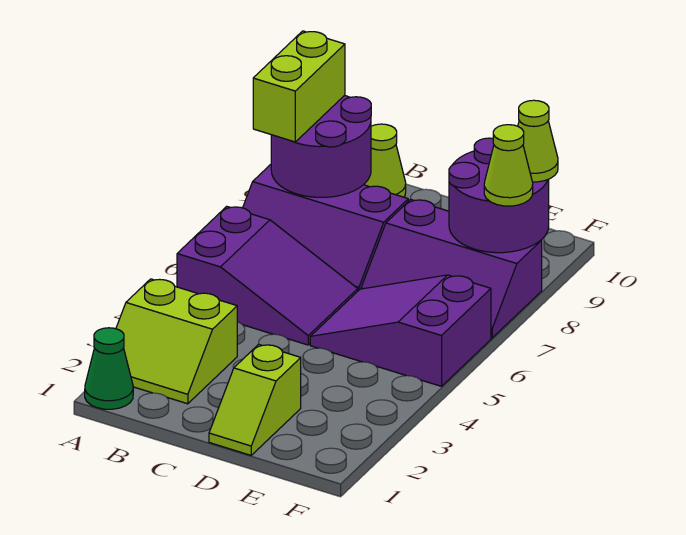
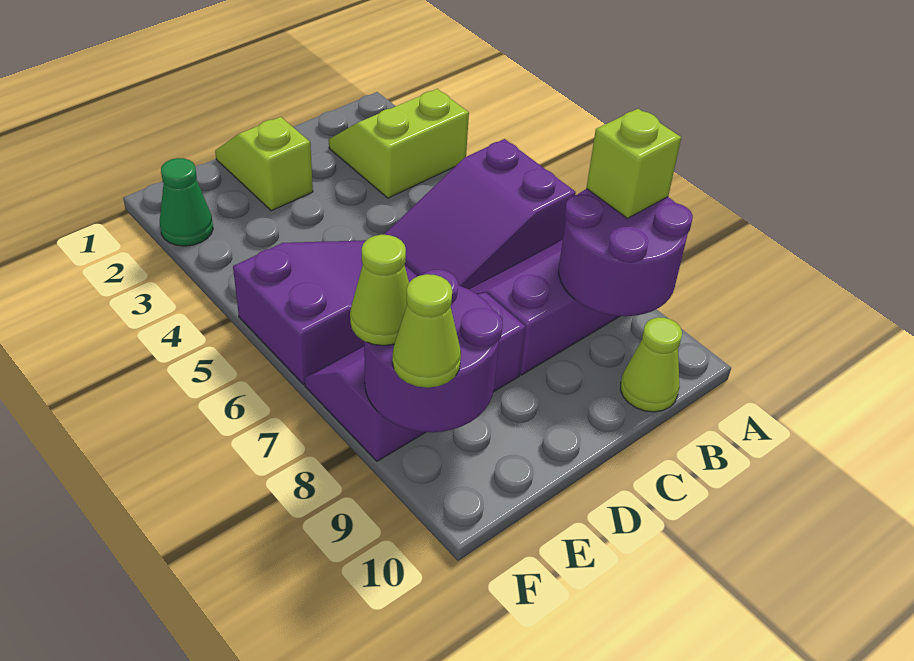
green 1x1 cone [85,328,133,409] -> green 1x1 cone moved to [160,158,213,246]
lime 1x2 brick [253,31,345,142] -> lime 1x1 brick [586,109,681,218]

